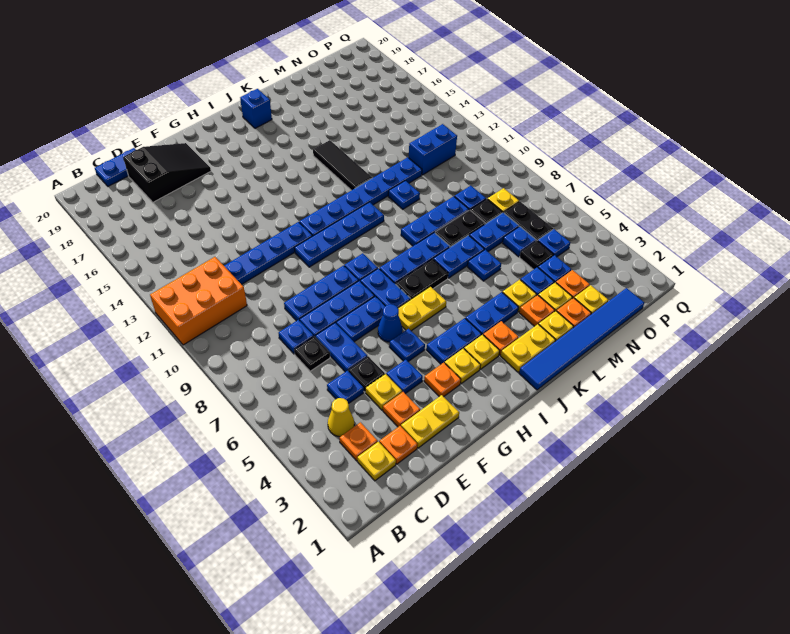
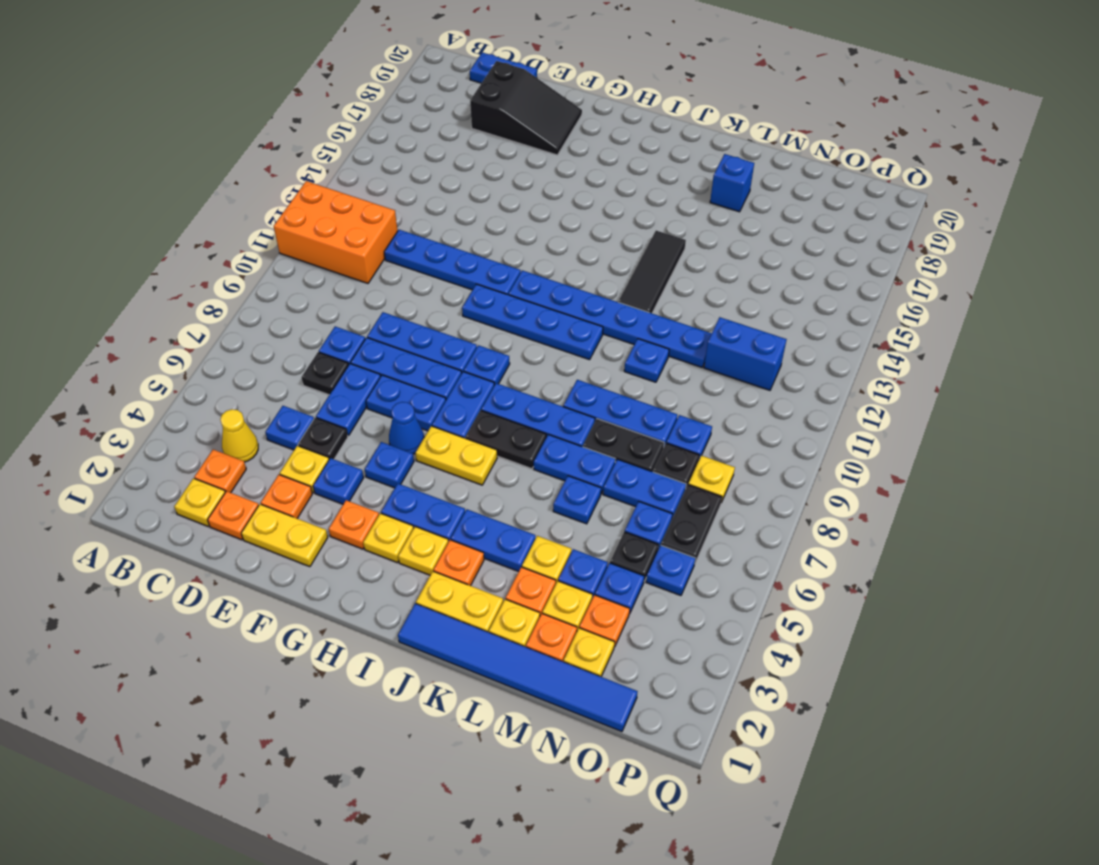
blue 1x1 brick [240,89,272,128] -> blue 1x1 brick moved to [710,154,754,212]

